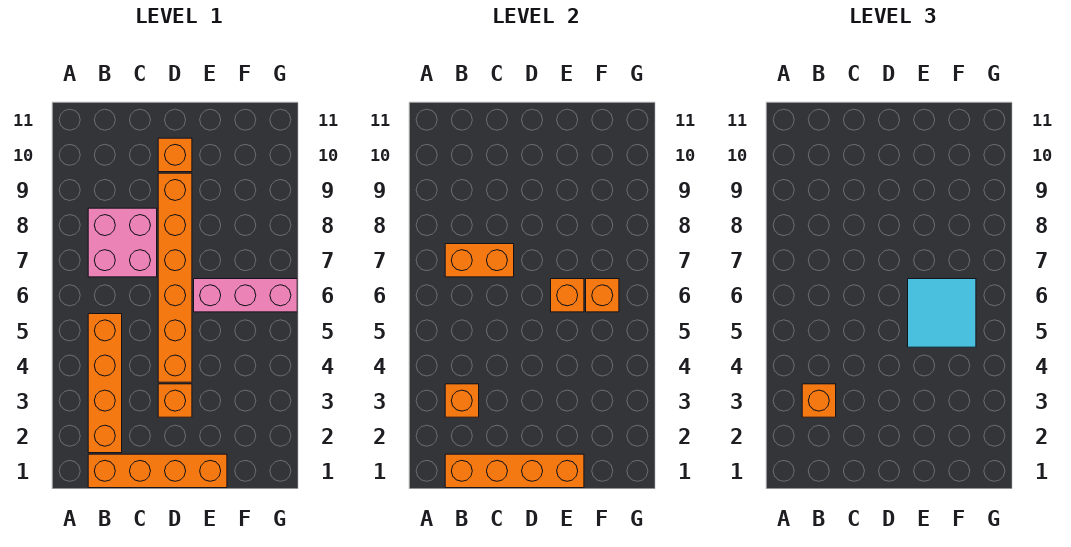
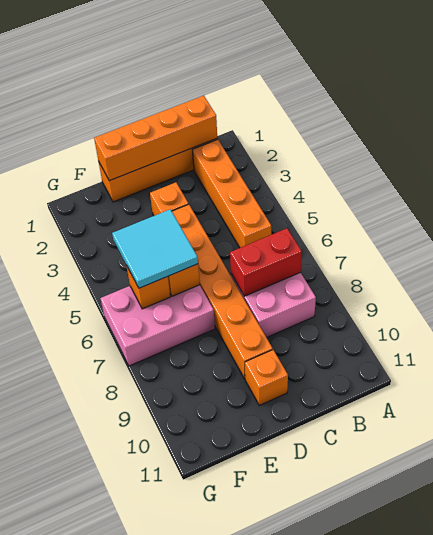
orange 1x1 brick [445,384,479,417] -> none
orange 1x1 brick [802,384,836,417] -> none
orange 1x2 brick [445,244,514,277] -> red 1x2 brick [230,228,302,296]
pink 1x3 brick [194,279,297,312] -> pink 2x3 brick [100,285,215,366]

